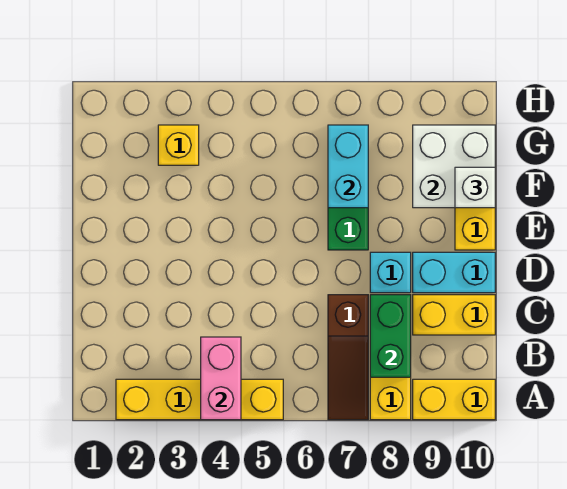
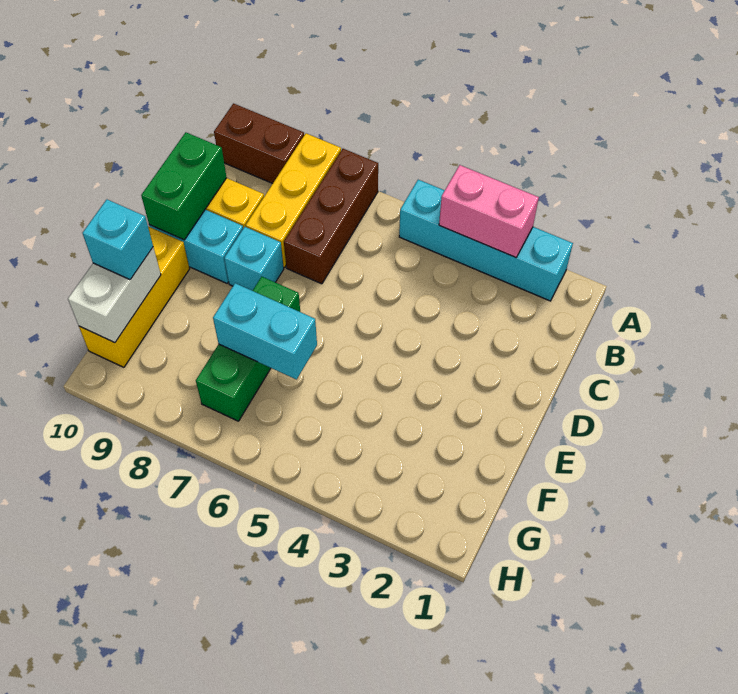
yellow 1x4 brick [116,379,283,420] -> cyan 1x4 brick [399,180,573,301]
pink 1x2 brick [201,337,241,420] -> pink 1x2 brick turned to [439,165,539,257]
brown 1x3 slope [328,295,368,420] -> brown 1x3 brick [284,149,378,284]
yellow 1x2 brick [413,379,495,420] -> brown 1x2 brick [214,104,304,183]
green 1x2 brick [370,295,411,377] -> green 1x2 brick moved to [141,132,227,240]
cyan 1x2 brick [328,125,368,208] -> cyan 1x2 brick turned to [213,283,317,379]
white 2x2 brick [413,125,495,208] -> white 1x2 brick [68,247,161,343]
white 1x1 brick [455,167,495,208] -> cyan 1x1 brick [83,200,153,279]
yellow 1x1 brick [158,125,199,165] -> none

